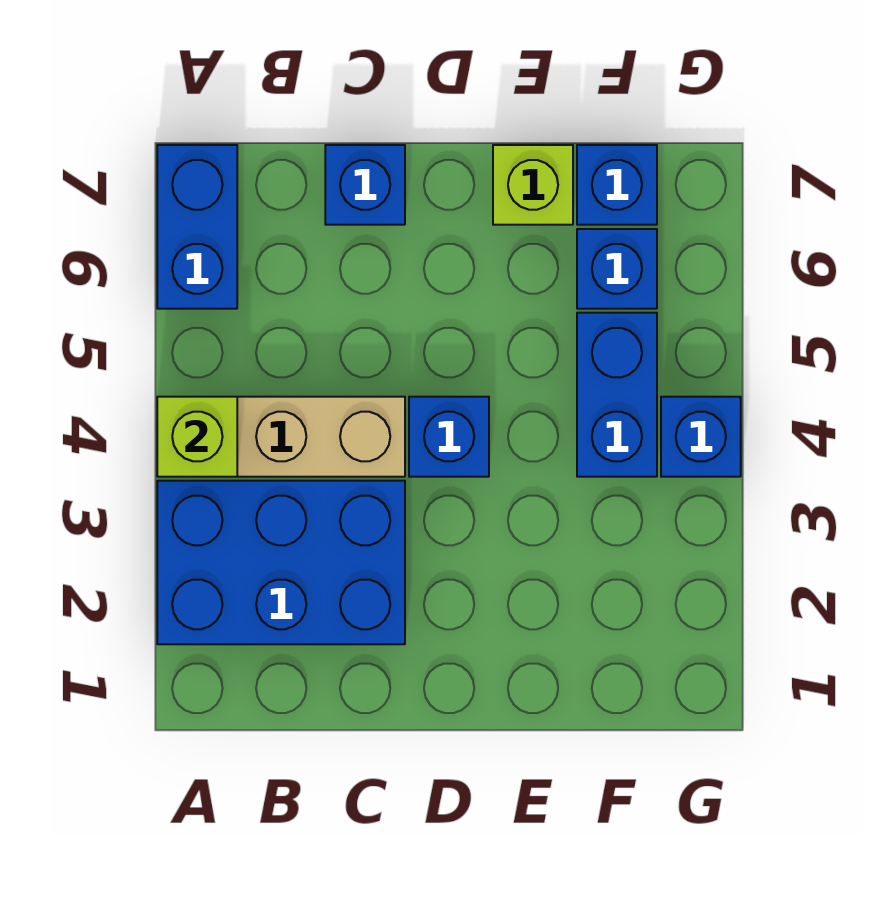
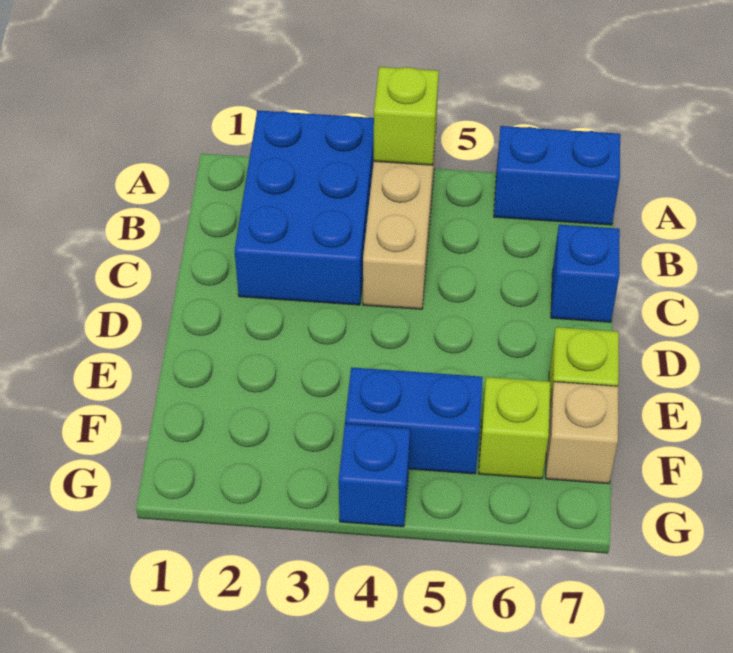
blue 1x1 brick [409,397,489,477] -> none
blue 1x1 brick [577,229,657,309] -> lime 1x1 brick [479,377,550,479]
blue 1x1 brick [577,145,657,225] -> tan 1x1 brick [546,382,618,484]

